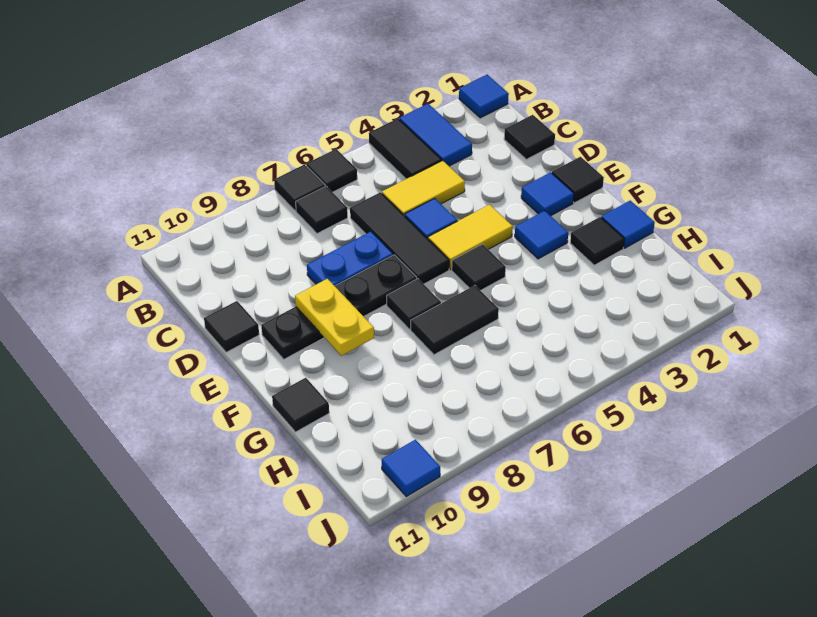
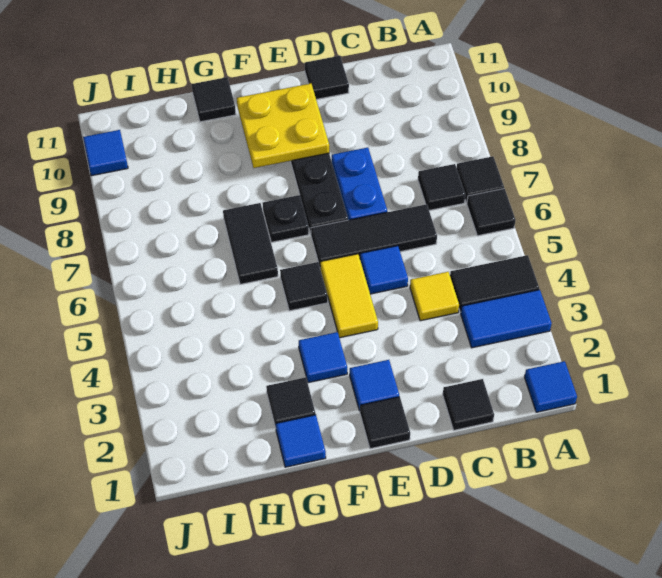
yellow 1x2 tile [382,161,465,216] -> yellow 1x1 tile [410,272,459,321]
yellow 1x2 plate [295,279,374,356] -> yellow 2x2 plate [237,84,329,168]
black 1x1 tile [387,279,441,329] -> black 1x1 plate [263,195,309,242]

